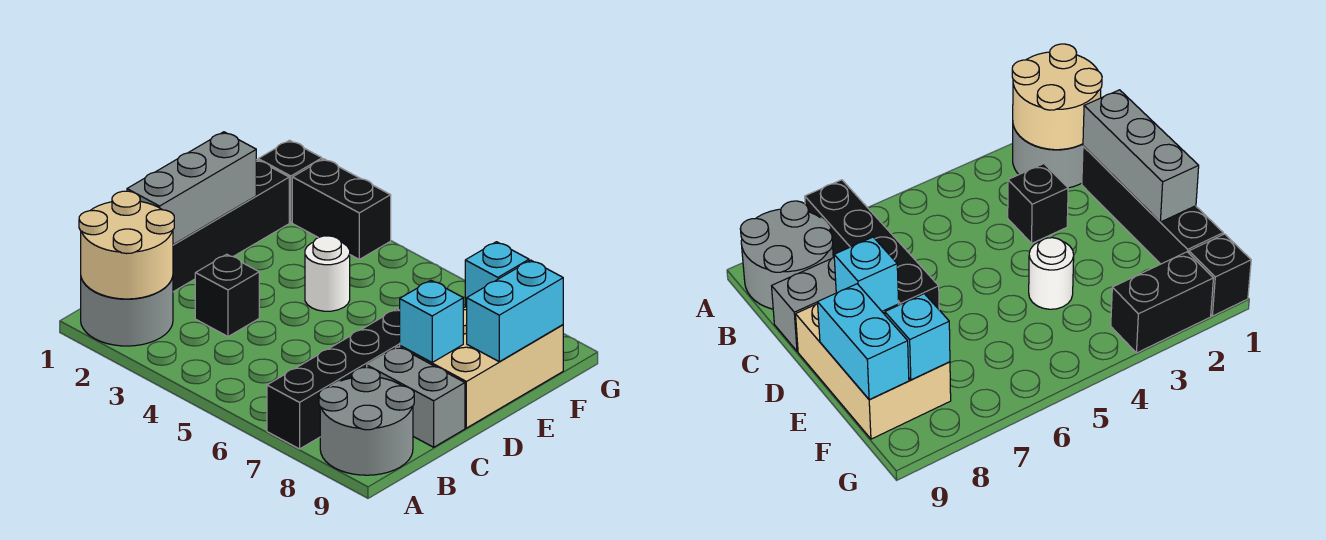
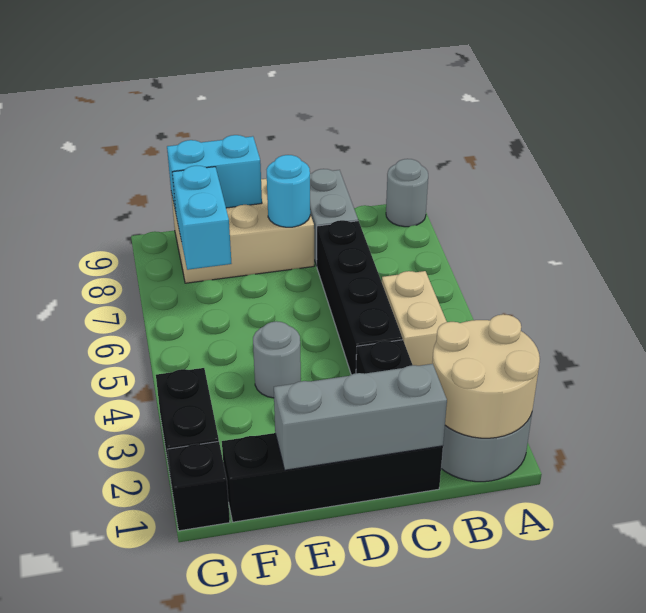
black 1x4 brick [267,309,400,449] -> black 1x4 brick turned to [317,220,403,375]
grey 2x2 round brick [319,367,414,475] -> grey 1x1 round brick [386,159,428,227]
none -> tan 1x2 brick [382,271,447,366]
cyan 1x1 brick [399,280,463,362] -> cyan 1x1 round brick [266,155,310,227]
white 1x1 round brick [305,236,350,311] -> grey 1x1 round brick [253,321,301,398]
cyan 1x1 brick [465,242,529,307] -> cyan 1x2 brick [172,166,232,270]

